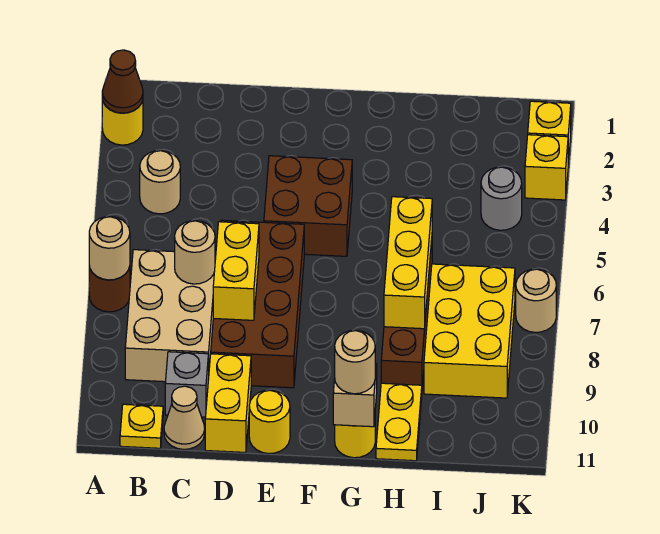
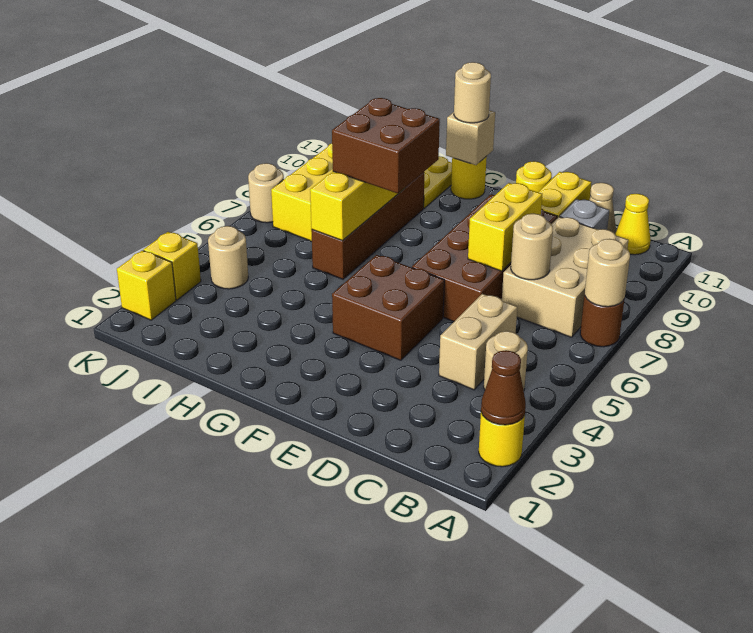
yellow 1x1 plate [120,404,163,448] -> yellow 1x1 cone [615,194,651,255]
none -> tan 1x2 brick [439,294,517,390]
none -> brown 2x2 brick [332,98,440,193]
grey 1x1 round brick [481,167,522,230] -> tan 1x1 round brick [208,226,248,289]

